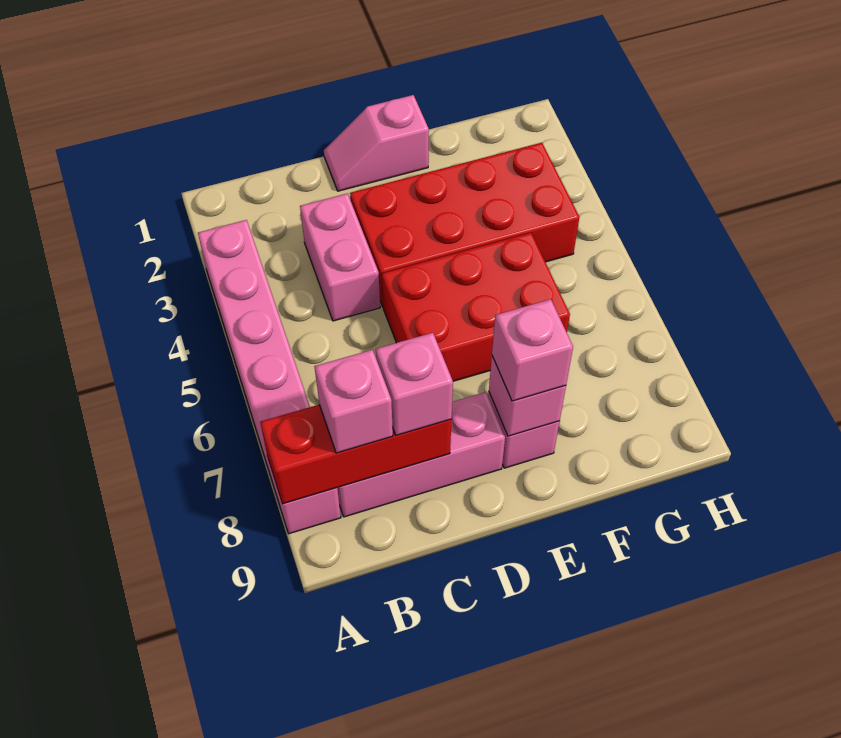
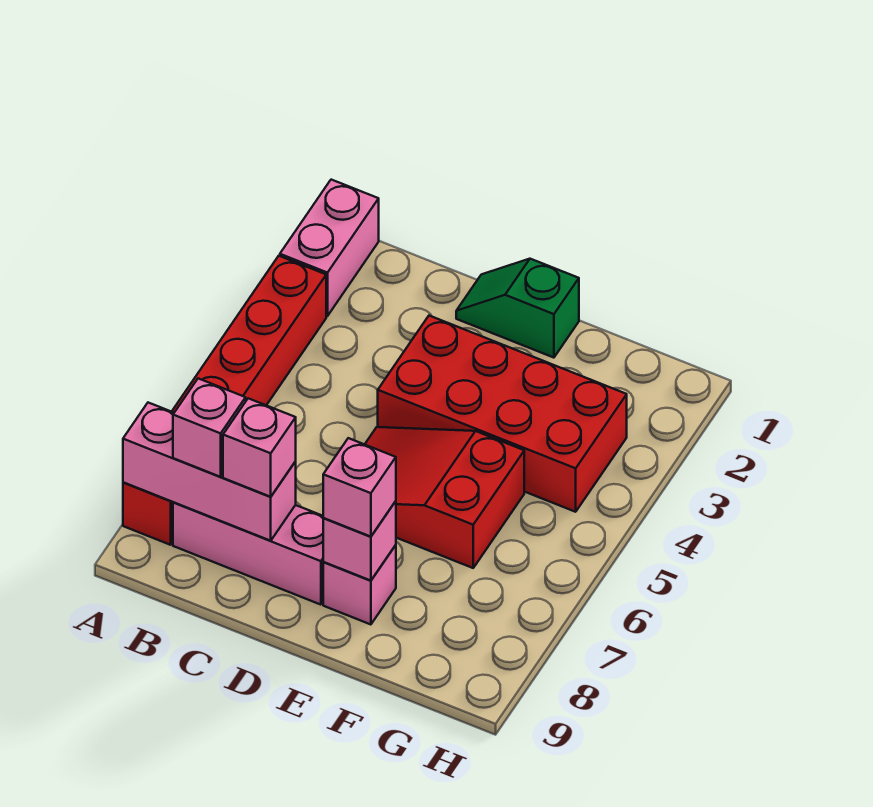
pink 1x6 brick [198,220,341,534] -> red 1x6 brick [123,256,326,545]
red 1x3 brick [260,405,451,504] -> pink 1x3 brick [123,403,296,541]
pink 1x2 brick [300,193,380,321] -> pink 1x2 brick moved to [280,180,379,316]
pink 1x2 slope [324,95,429,191] -> green 1x2 slope [456,259,579,358]
red 2x3 brick [382,233,570,381] -> red 2x3 slope [365,427,524,568]

